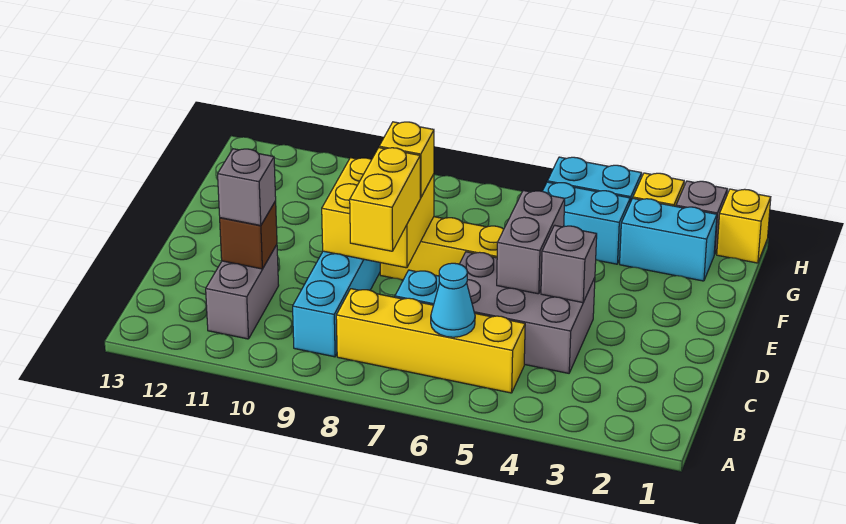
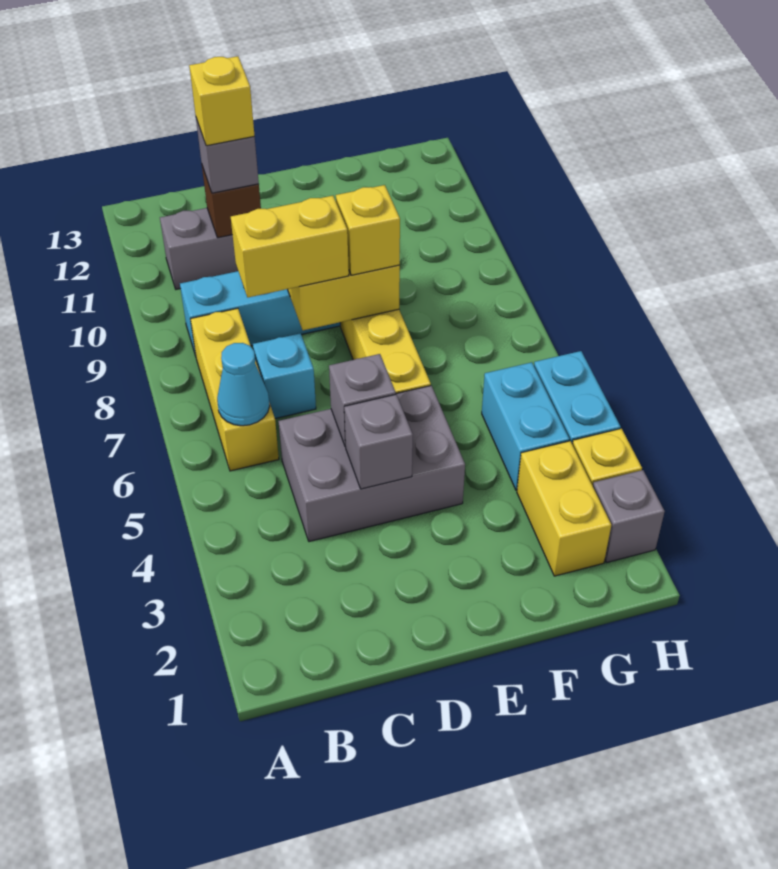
yellow 1x4 brick [336,289,525,393] -> yellow 1x3 brick [190,308,279,471]
grey 2x3 brick [460,252,595,373] -> grey 2x3 brick turned to [278,386,465,542]
grey 1x2 brick [497,191,565,294] -> grey 1x1 brick [329,354,396,447]
cyan 1x2 brick [620,198,717,281] -> yellow 1x2 brick [517,441,611,576]
yellow 1x1 brick [717,189,771,263] -> yellow 1x1 brick moved to [189,56,254,146]

